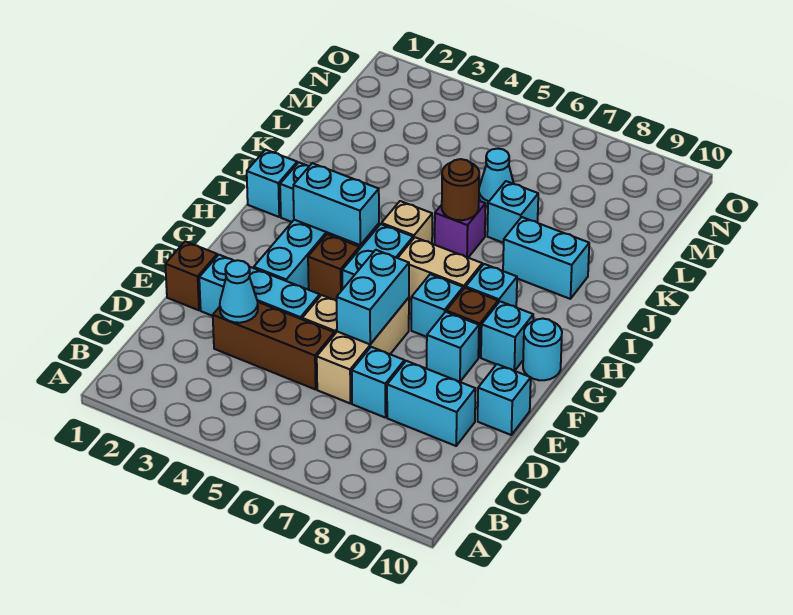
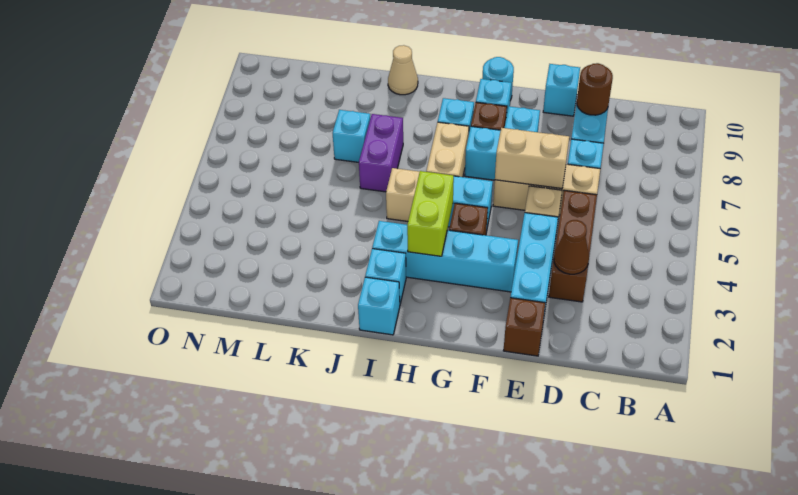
cyan 1x1 cone [220,260,258,323] -> brown 1x1 cone [554,220,589,274]
cyan 1x2 brick [337,250,409,344] -> tan 1x2 brick [495,128,569,189]
cyan 1x2 brick [293,163,379,245] -> lime 1x2 brick [407,171,454,256]
purple 1x1 brick [435,201,485,257] -> purple 1x2 brick [359,114,403,192]
brown 1x1 round brick [442,159,479,220] -> brown 1x1 round brick moved to [577,63,613,115]
cyan 1x2 brick [503,217,589,299] -> none
none -> tan 1x1 cone [388,45,418,95]
cyan 1x1 cone [479,149,514,207] -> none

